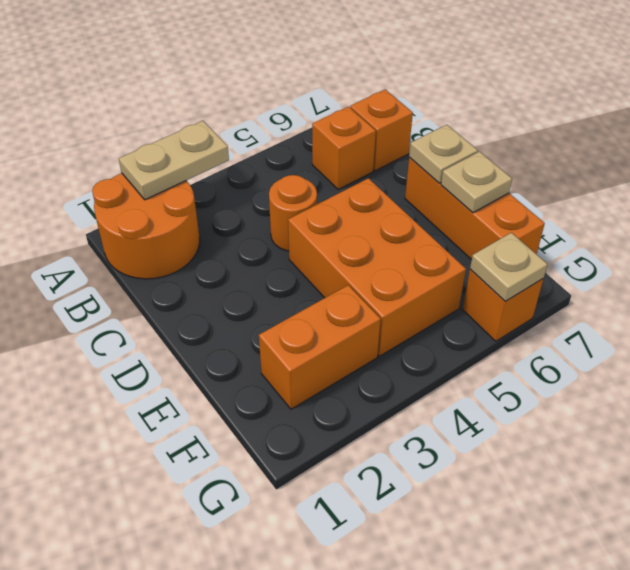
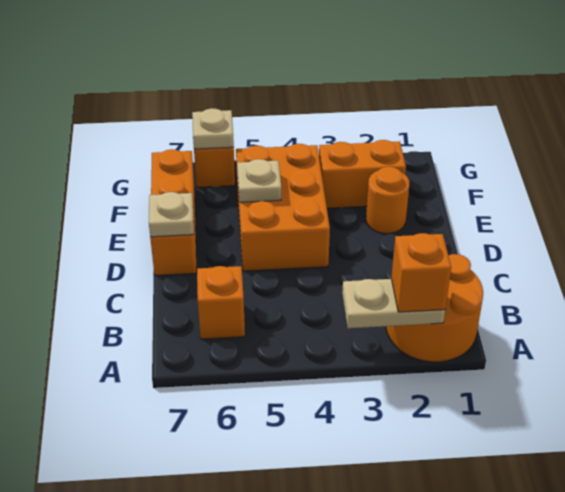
orange 1x1 brick [350,90,413,171] -> orange 1x1 brick moved to [391,233,451,312]
orange 1x1 round brick [269,175,317,251] -> orange 1x1 round brick moved to [366,167,409,234]
tan 1x1 plate [441,152,512,213] -> tan 1x1 plate moved to [237,159,281,202]

